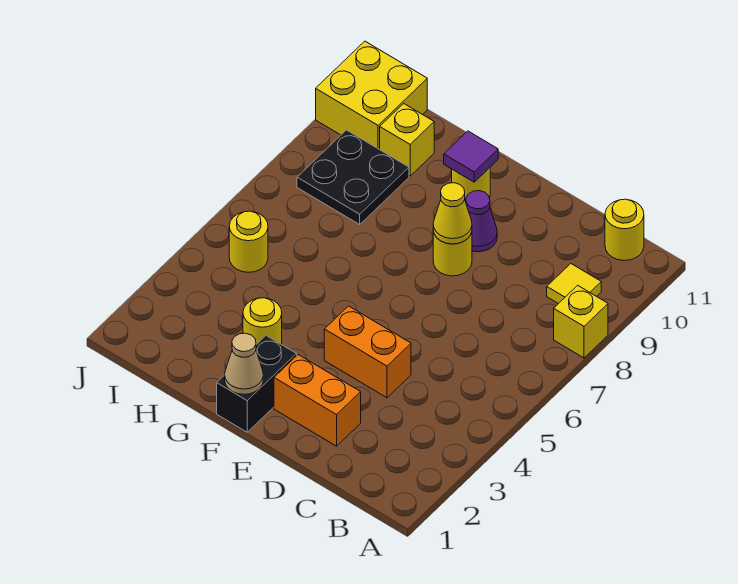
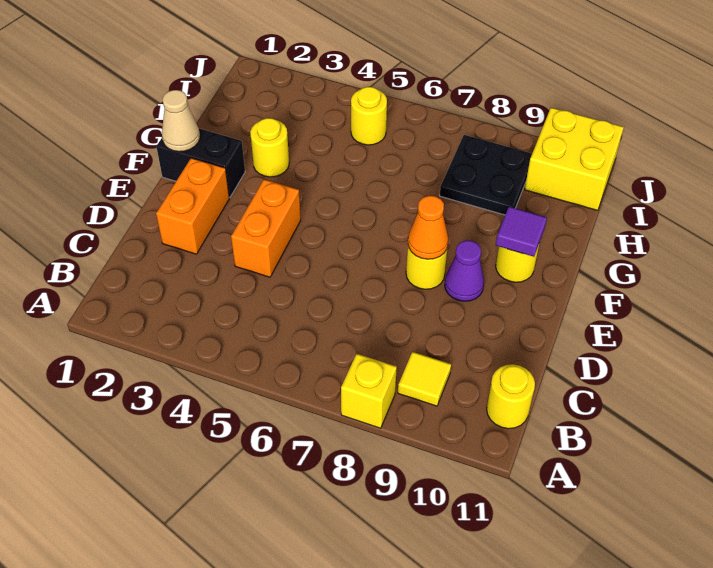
yellow 1x1 cone [433,183,472,244] -> orange 1x1 cone [408,196,448,259]
yellow 1x1 brick [380,104,434,176] -> none

